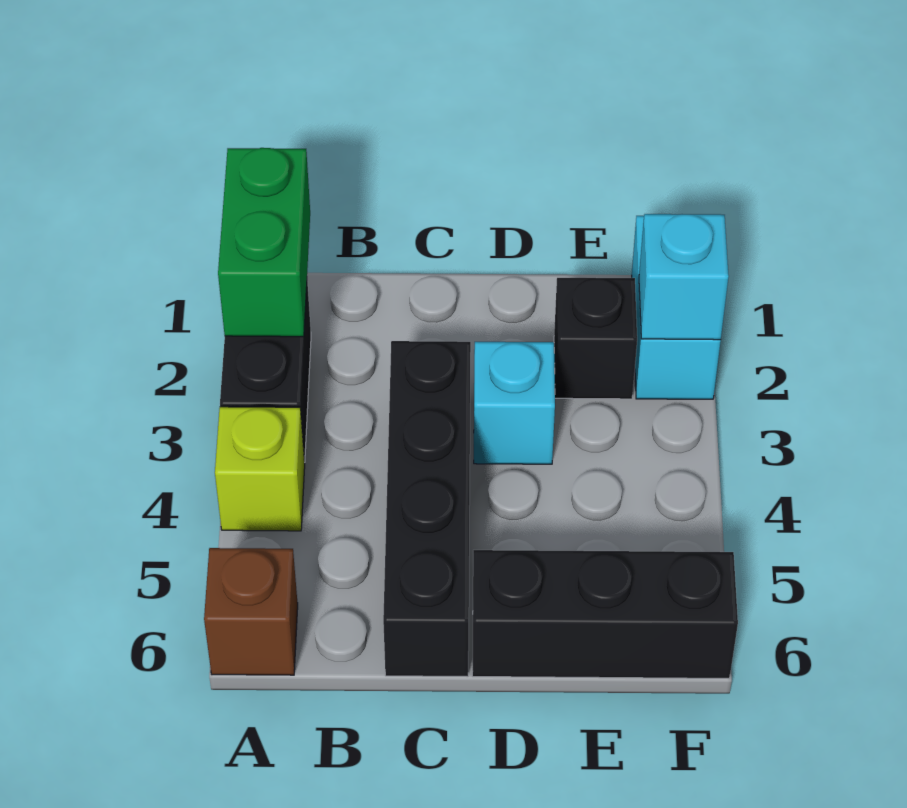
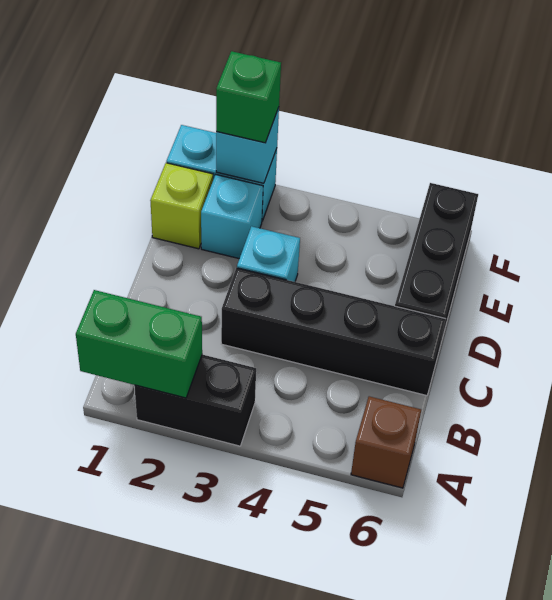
lime 1x1 brick [215,407,305,531] -> lime 1x1 brick moved to [150,163,213,249]
black 1x1 brick [554,278,637,399] -> cyan 1x1 brick [201,175,263,259]
none -> green 1x1 brick [216,51,281,143]

